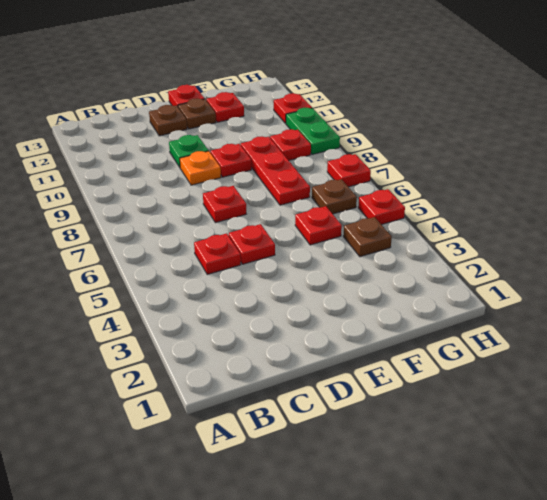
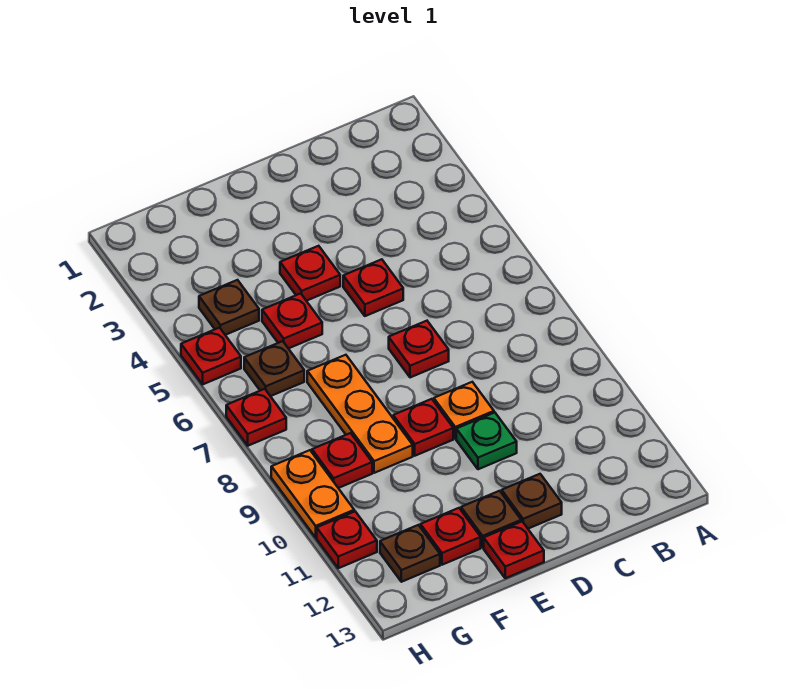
red 1x1 plate [194,233,241,274] -> red 1x1 plate moved to [280,246,340,301]
red 1x3 plate [241,136,310,205] -> orange 1x3 plate [307,355,413,473]
none -> brown 1x1 plate [380,525,440,582]
green 1x2 plate [286,108,340,154] -> orange 1x2 plate [271,450,354,537]

